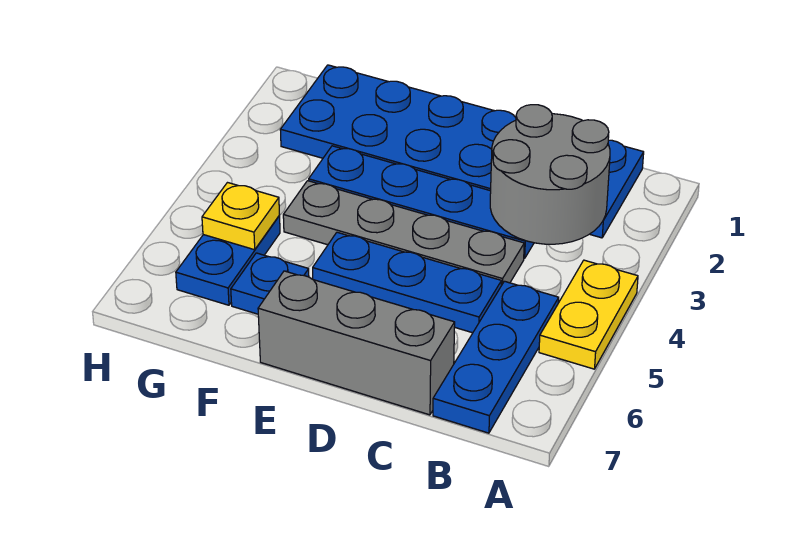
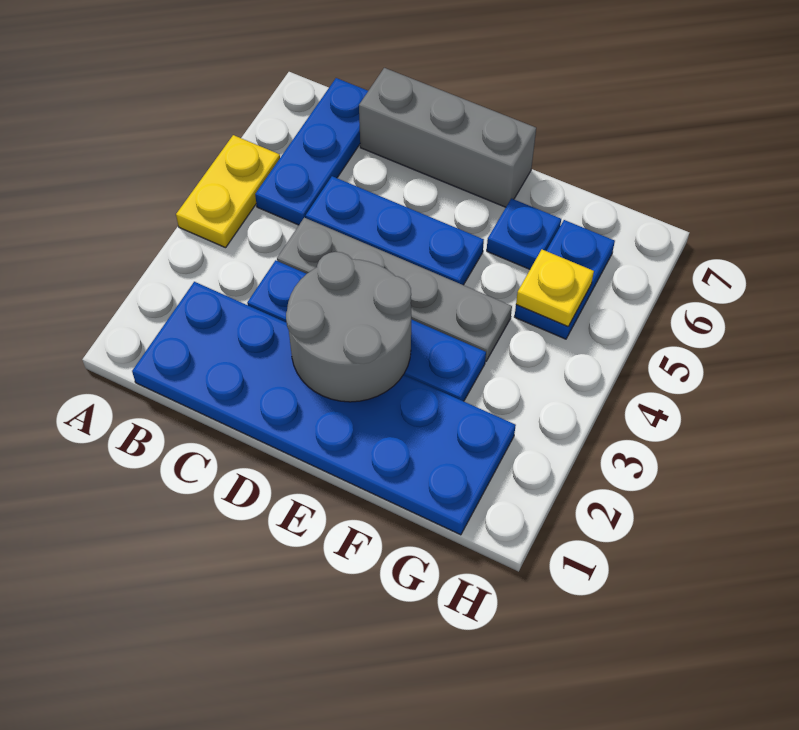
grey 2x2 round brick [490,105,610,244] -> grey 2x2 round brick moved to [286,252,411,402]

